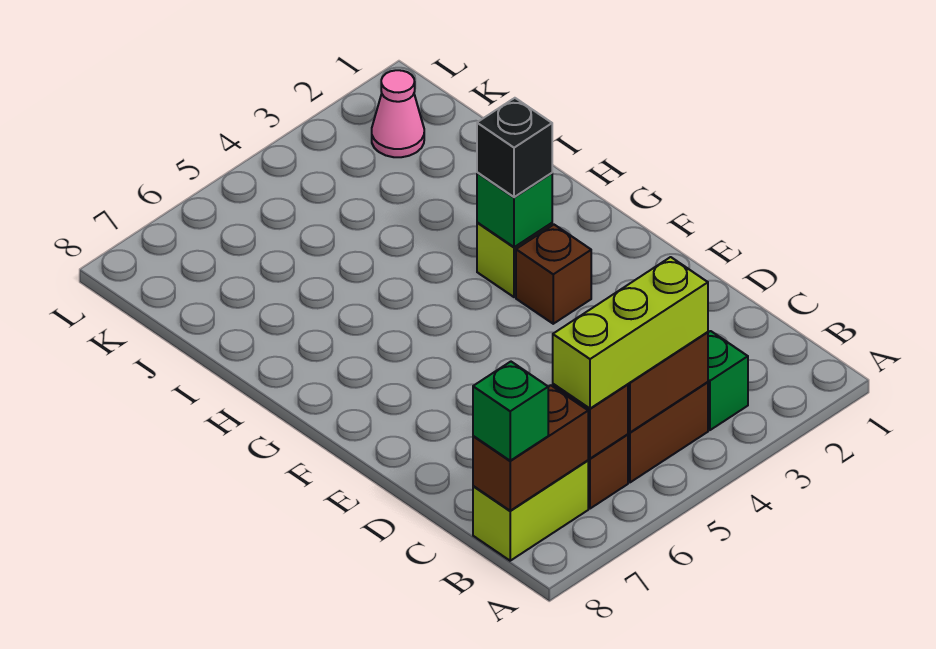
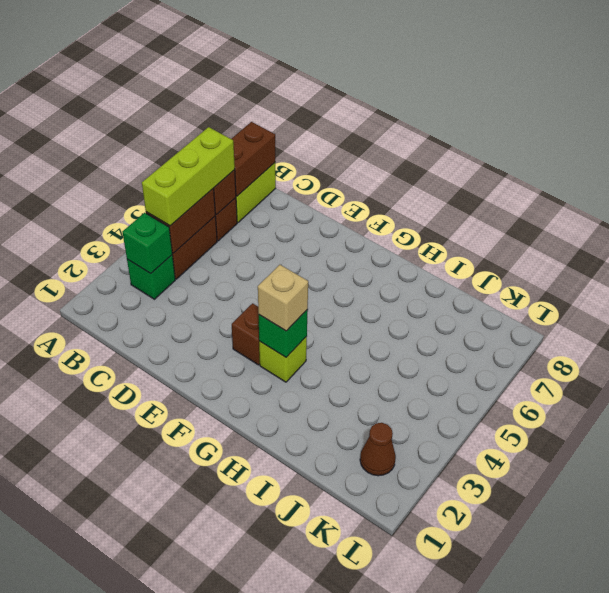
green 1x1 brick [473,362,548,461] -> green 1x1 brick moved to [123,213,172,274]
black 1x1 brick [477,98,552,197] -> tan 1x1 brick [258,265,308,331]
pink 1x1 cone [372,70,424,157] -> brown 1x1 cone [360,423,396,476]

